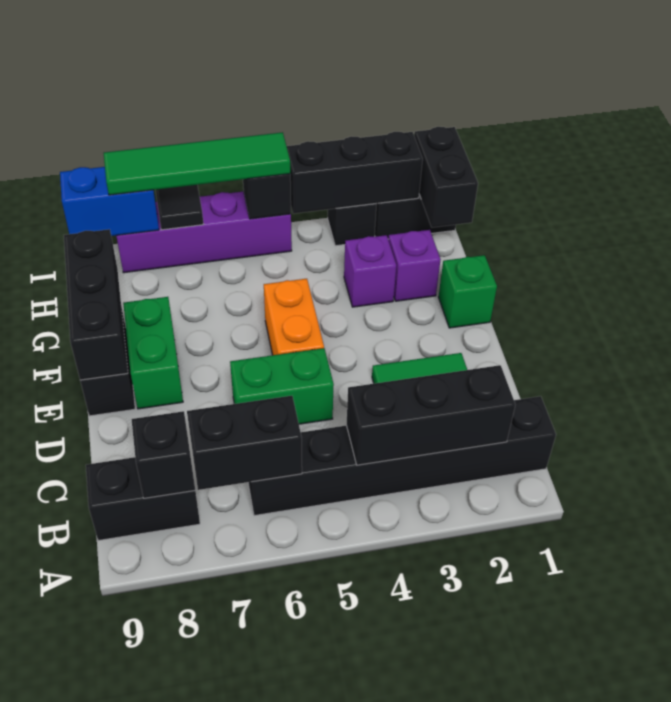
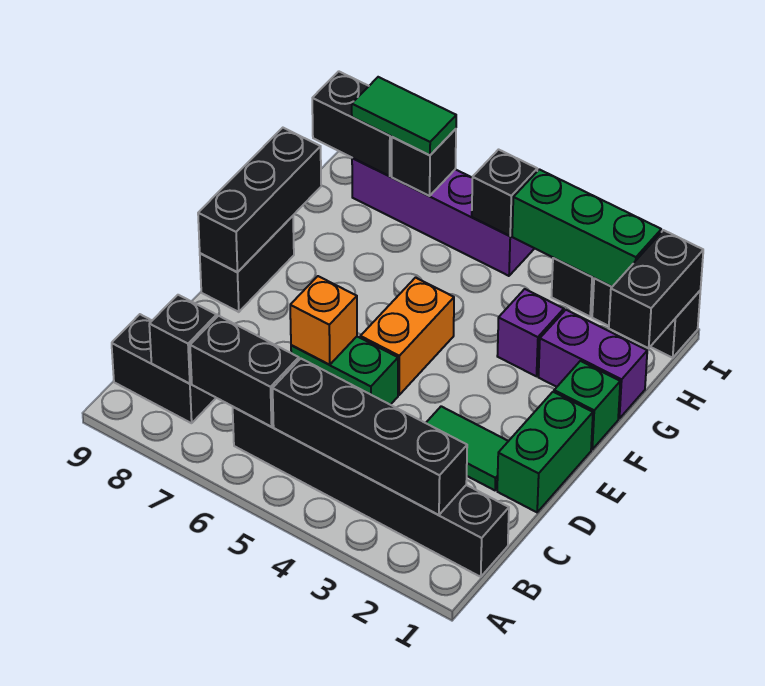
black 1x3 brick [346,365,515,465] -> black 1x4 brick [273,359,467,515]
none -> orange 1x1 brick [290,276,357,365]
green 1x2 brick [123,297,183,409] -> green 1x2 brick moved to [497,392,593,512]
purple 1x1 brick [388,230,441,301] -> purple 1x2 brick [539,310,647,418]
black 1x3 brick [287,132,423,214] -> green 1x3 brick [512,169,661,287]
green 1x4 tile [104,132,290,195] -> green 1x2 tile [352,77,456,155]
black 1x1 tile [156,185,203,230] -> black 1x1 brick [392,129,456,196]
blue 1x2 brick [60,167,159,236] -> black 1x2 brick [312,71,392,176]

